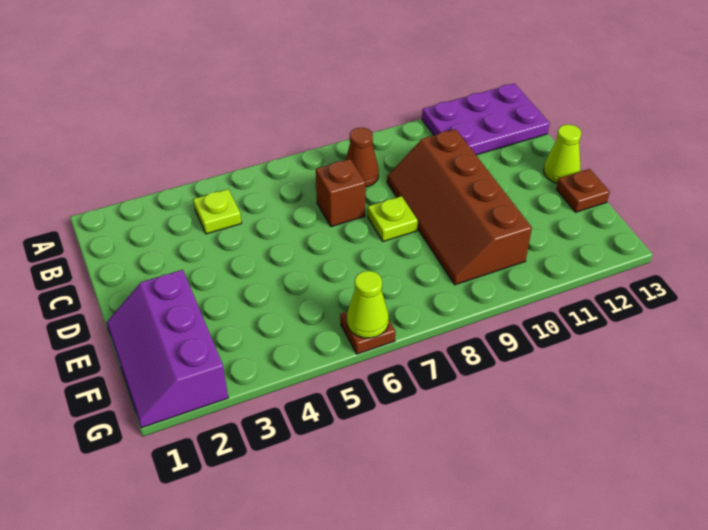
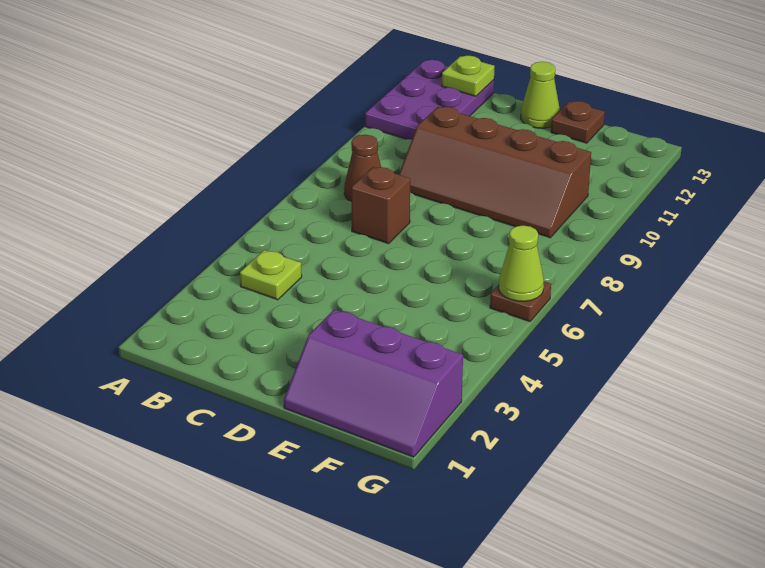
lime 1x1 plate [368,196,418,241] -> lime 1x1 plate moved to [442,56,495,96]

